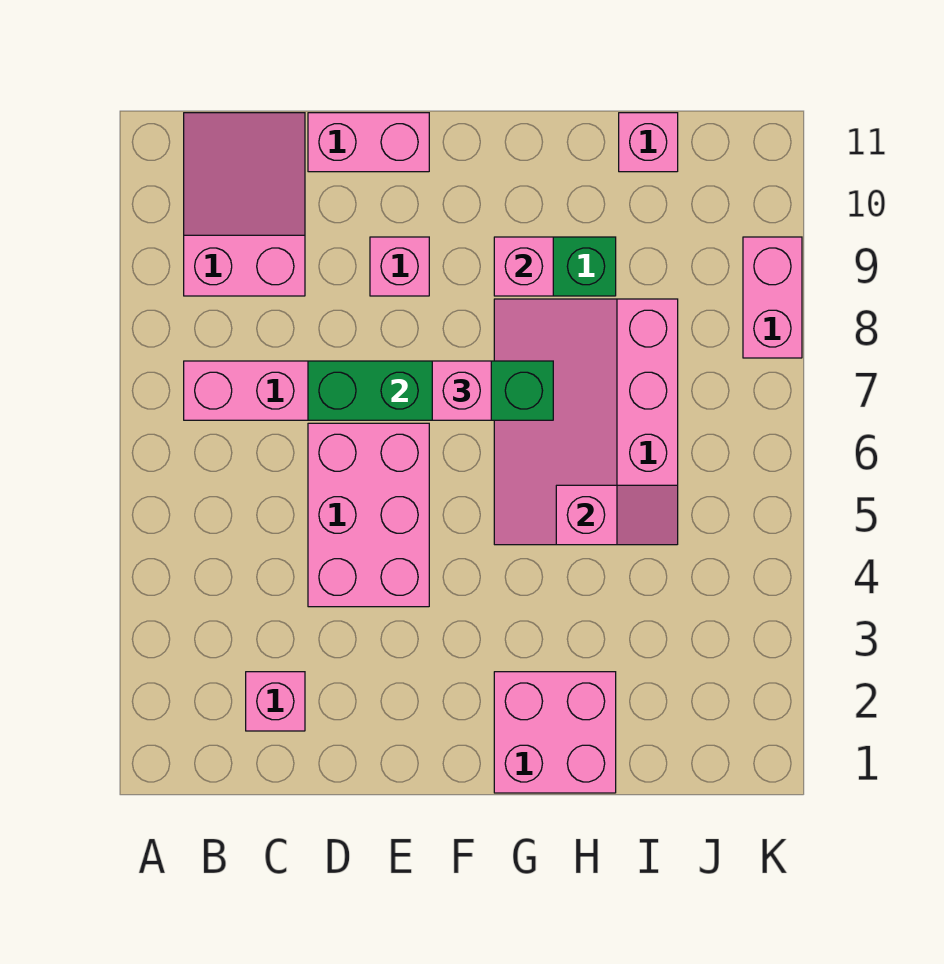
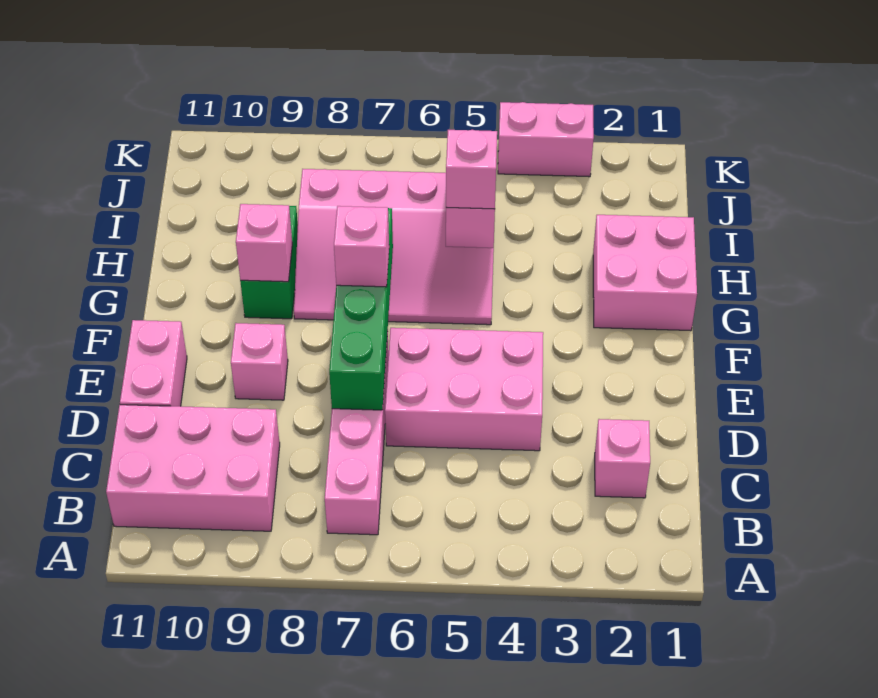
pink 2x3 slope [184,113,305,296] -> pink 2x3 brick [106,405,280,531]
pink 1x1 brick [619,113,678,172] -> pink 1x1 brick moved to [446,130,497,209]
pink 1x2 brick [743,237,802,358] -> pink 1x2 brick moved to [498,102,594,177]

